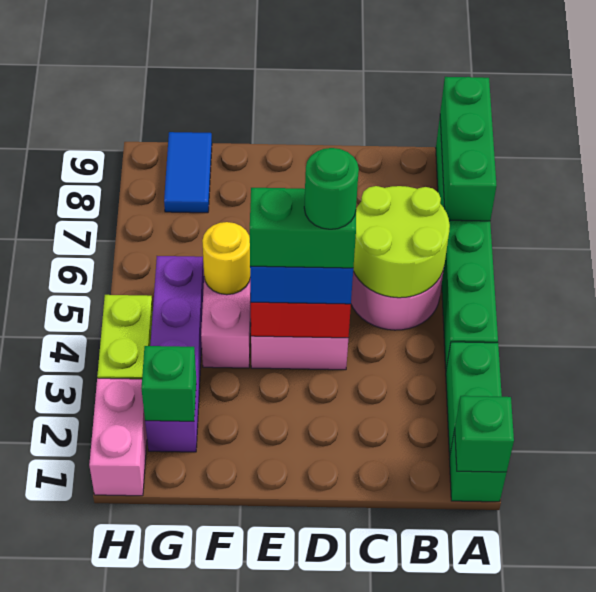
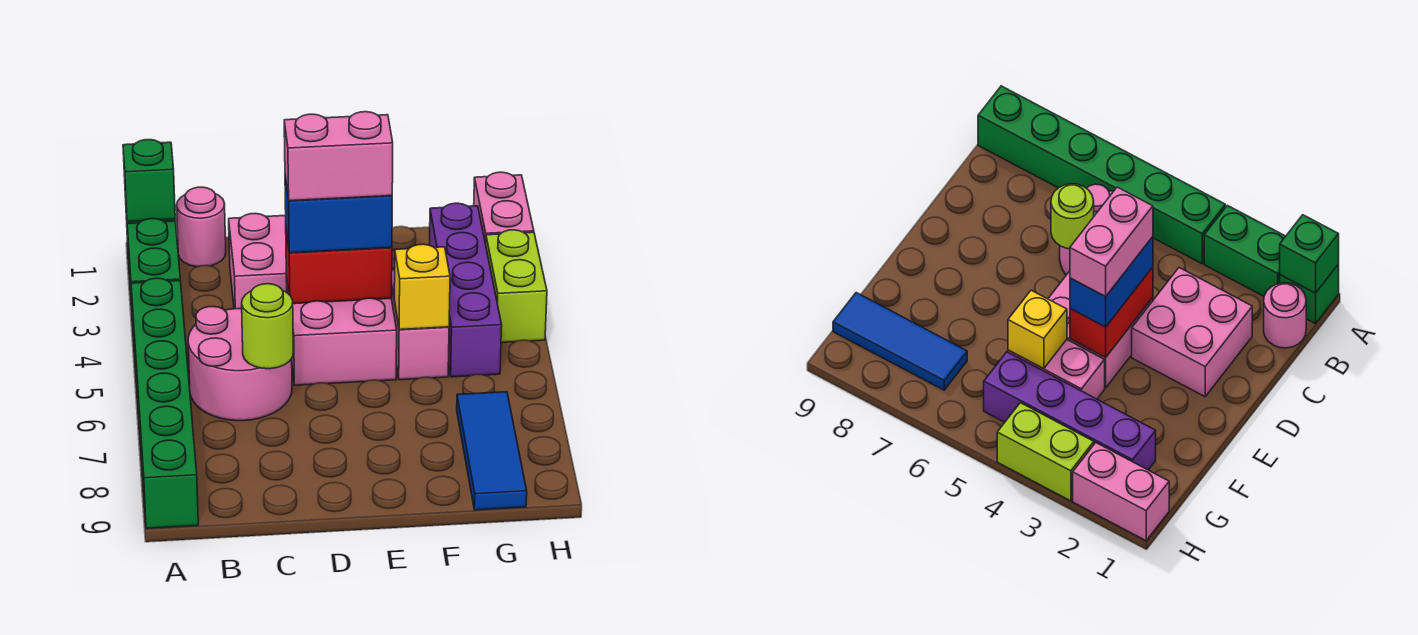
green 1x3 brick [440,77,497,221] -> none
none -> pink 1x1 round brick [177,187,226,267]
lime 2x2 round brick [353,186,450,298] -> lime 1x1 round brick [242,284,293,369]
none -> pink 2x2 brick [229,213,287,309]
green 1x2 brick [250,188,356,268] -> pink 1x2 brick [284,112,393,201]
green 1x1 round brick [304,148,359,229] -> none
yellow 1x1 round brick [202,222,250,295] -> yellow 1x1 brick [394,244,450,330]
green 1x1 brick [141,346,196,421] -> none
blue 1x2 tile [164,132,212,213] -> blue 1x3 tile [457,392,527,510]

